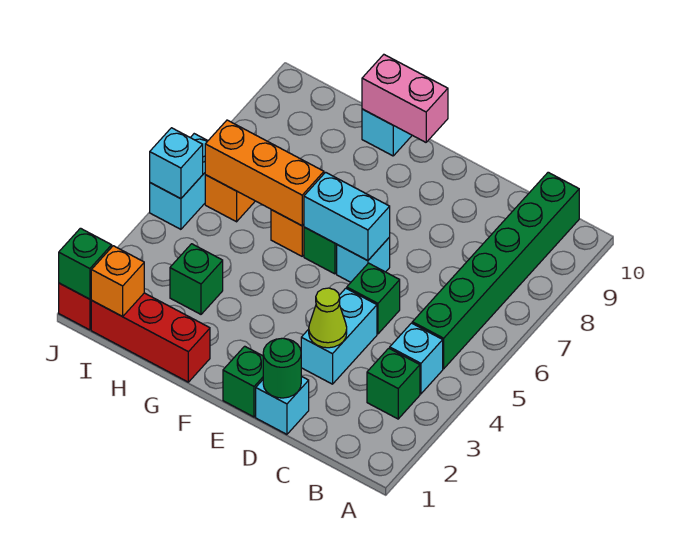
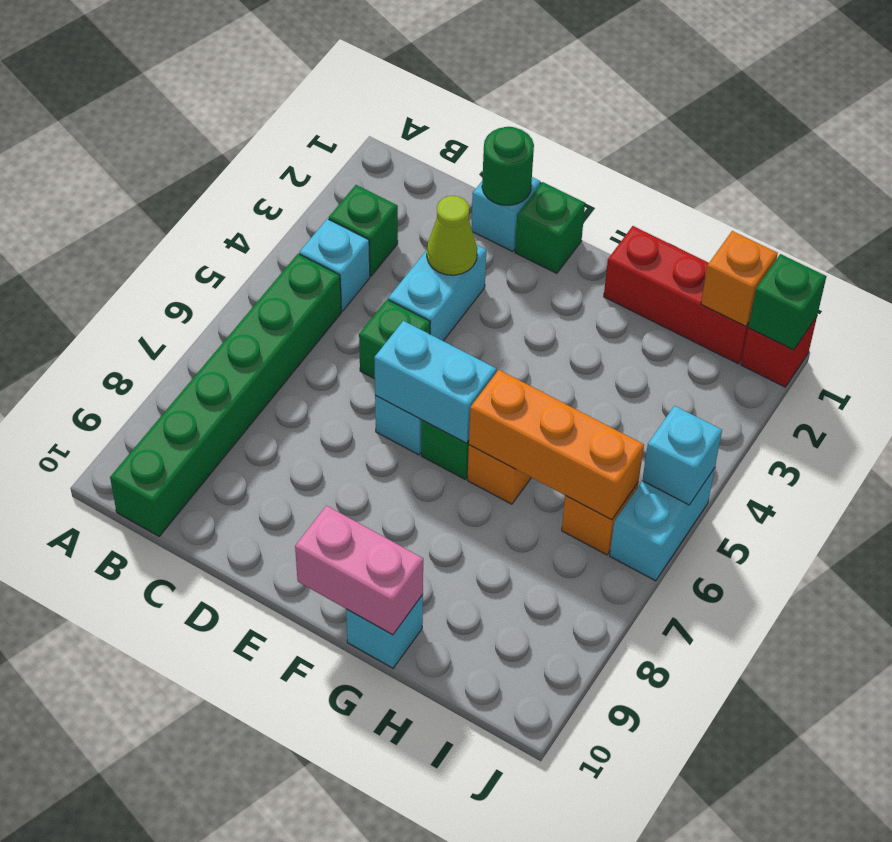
green 1x1 brick [170,244,223,314] -> none

